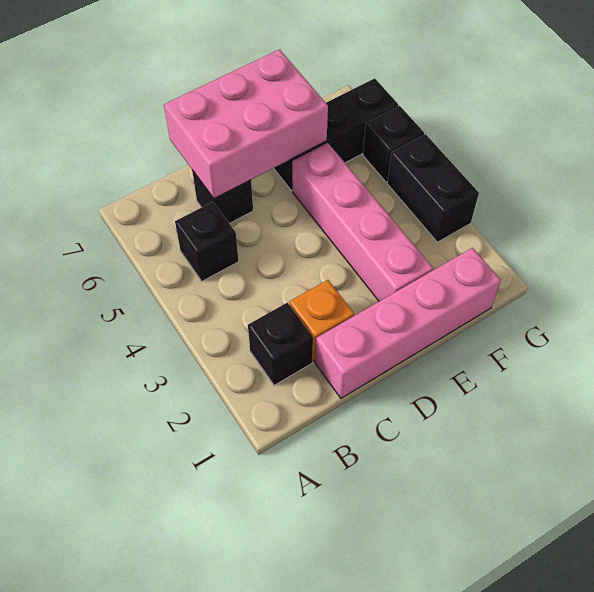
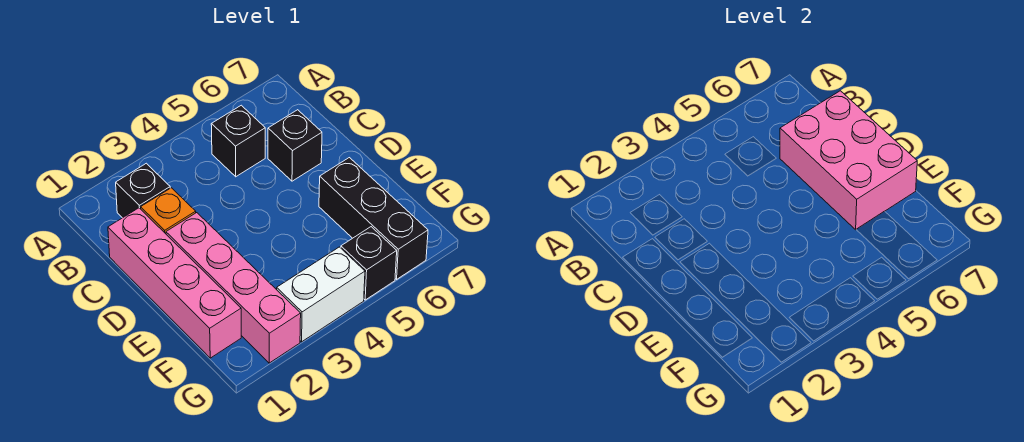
pink 1x4 brick [292,143,433,301] -> pink 1x4 brick turned to [166,213,301,363]
black 1x2 brick [387,134,479,242] -> white 1x2 brick [277,247,365,342]

